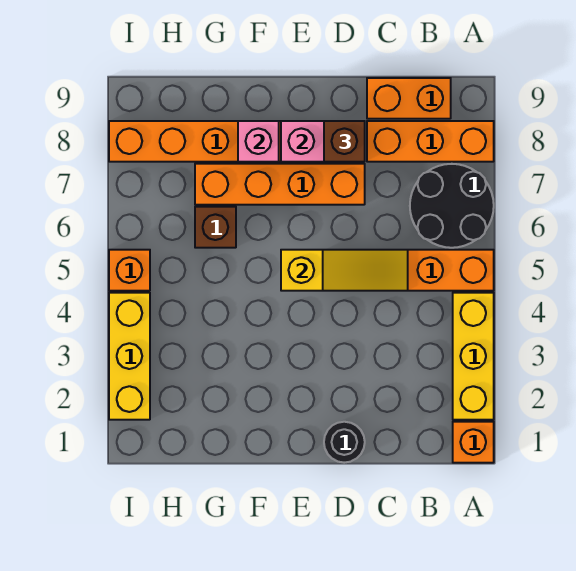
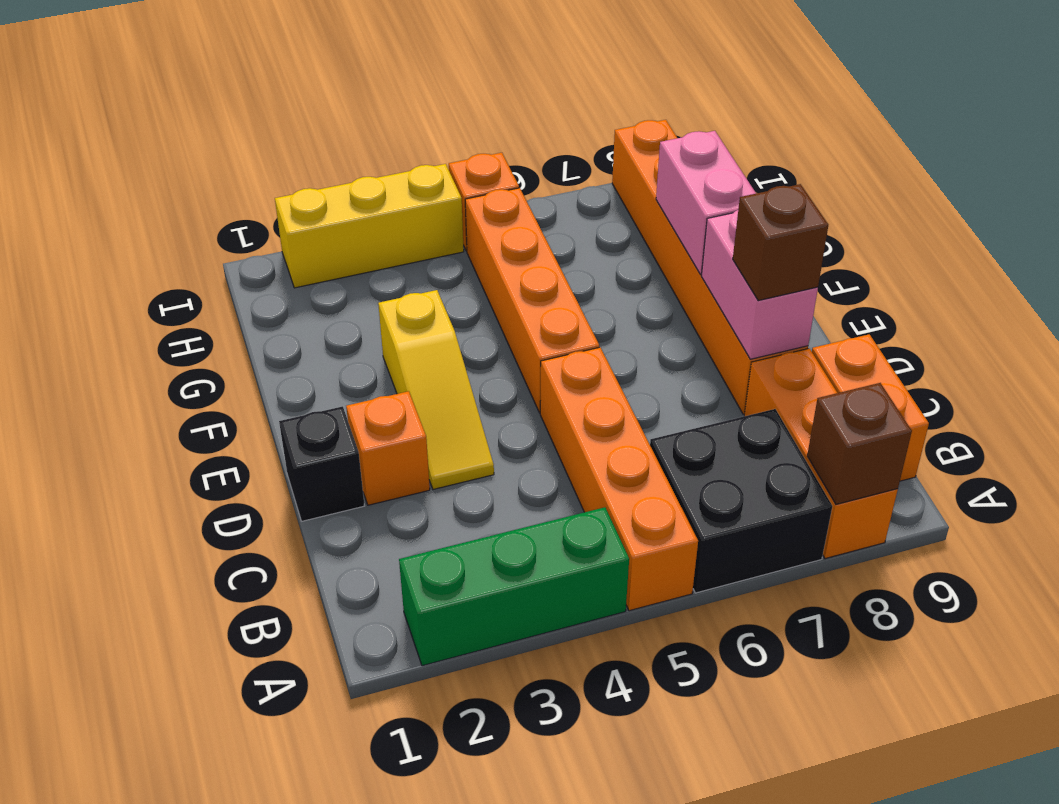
orange 1x1 brick [453,422,494,463] -> orange 1x1 brick moved to [346,391,430,505]
yellow 1x3 brick [453,293,494,420] -> green 1x3 brick [399,507,629,666]
black 2x2 round brick [410,164,494,248] -> black 2x2 brick [650,409,832,593]
yellow 1x3 slope [281,250,408,291] -> yellow 1x3 slope moved to [378,290,494,489]
black 1x1 round brick [324,422,365,463] -> black 1x1 brick [279,406,365,521]
orange 1x4 brick [195,164,365,205] -> orange 1x4 brick moved to [465,188,599,413]
pink 1x1 brick [238,121,279,162] -> pink 1x2 brick [656,131,756,274]
brown 1x1 brick [195,207,236,248] -> brown 1x1 brick moved to [807,383,912,504]

